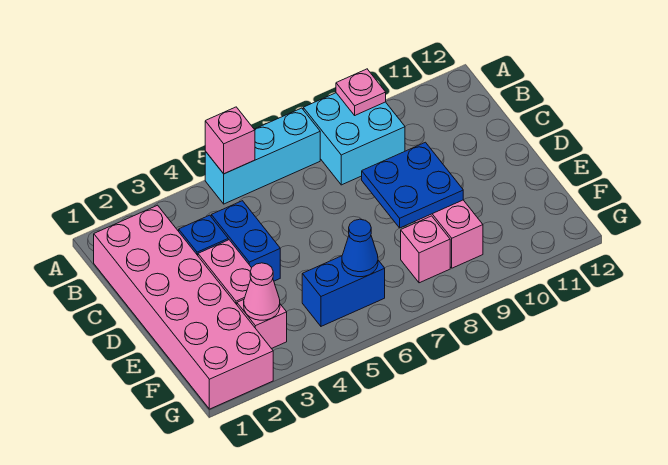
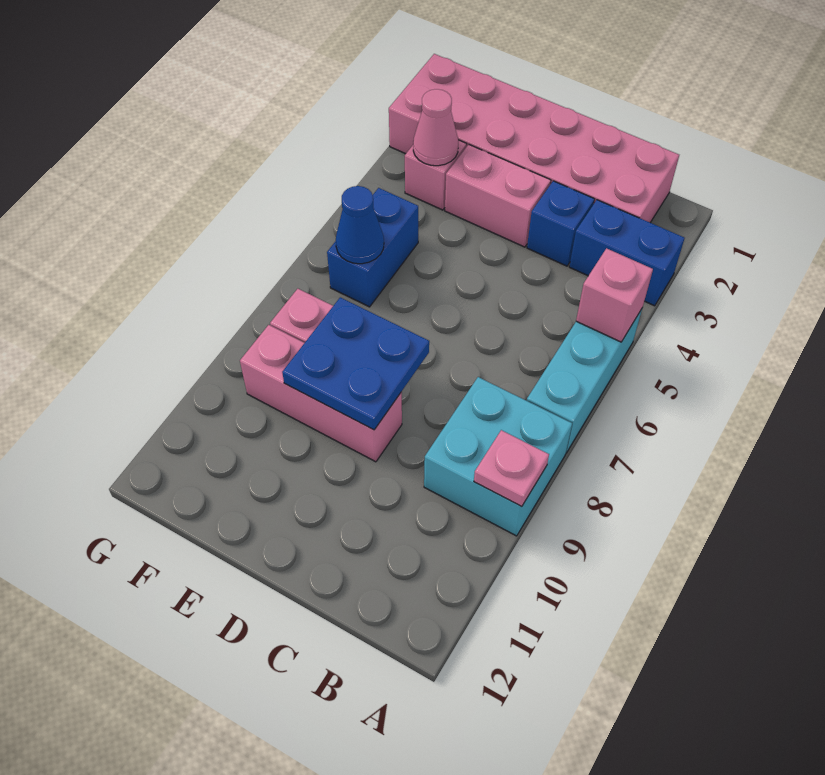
blue 1x2 brick [211,201,280,281] -> blue 1x2 brick moved to [569,200,684,306]

